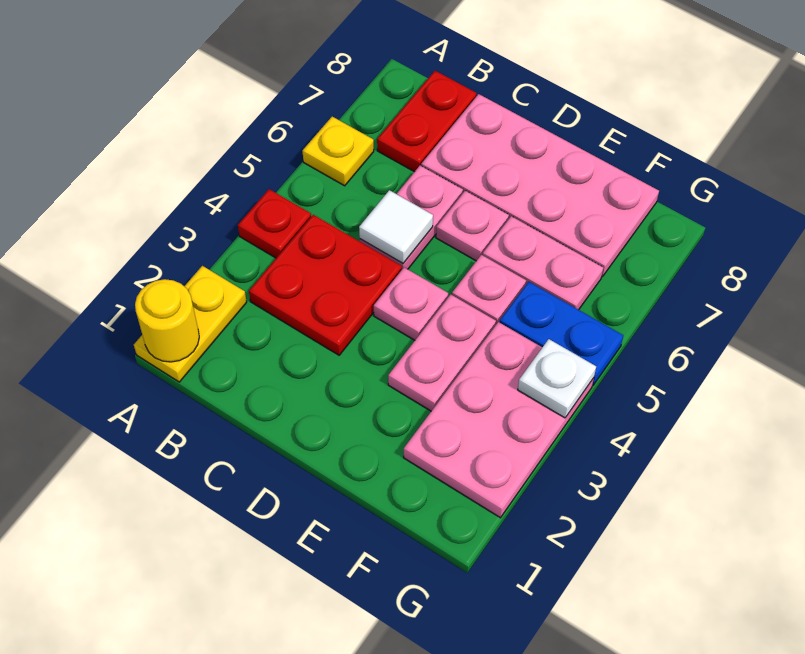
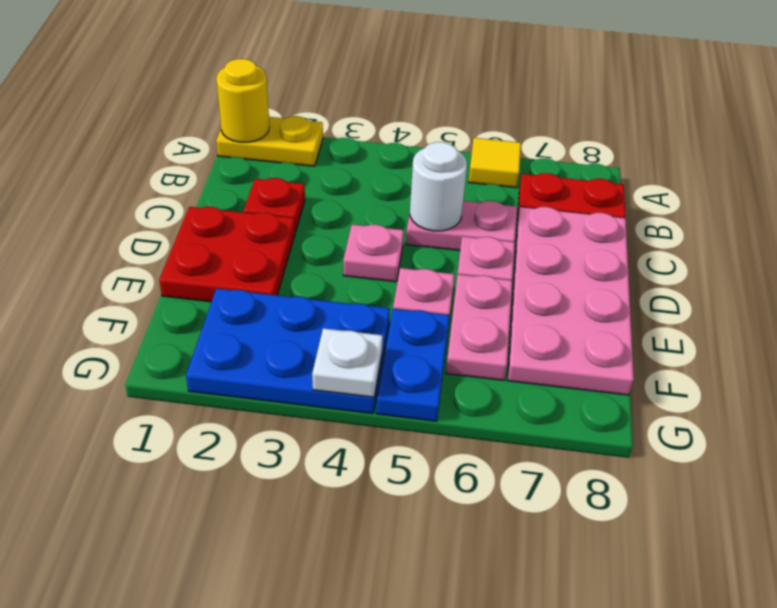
red 1x1 plate [238,189,311,258] -> red 1x1 plate moved to [244,178,305,232]
yellow 1x1 plate [303,117,374,186] -> yellow 1x1 tile [468,138,521,188]
red 2x2 plate [249,215,402,355] -> red 2x2 plate moved to [159,207,295,302]
white 1x1 tile [359,190,433,263] -> white 1x1 round brick [410,142,467,231]
pink 1x2 plate [388,295,496,411] -> none
pink 2x3 plate [404,322,594,518] -> blue 2x3 plate [186,289,390,414]

